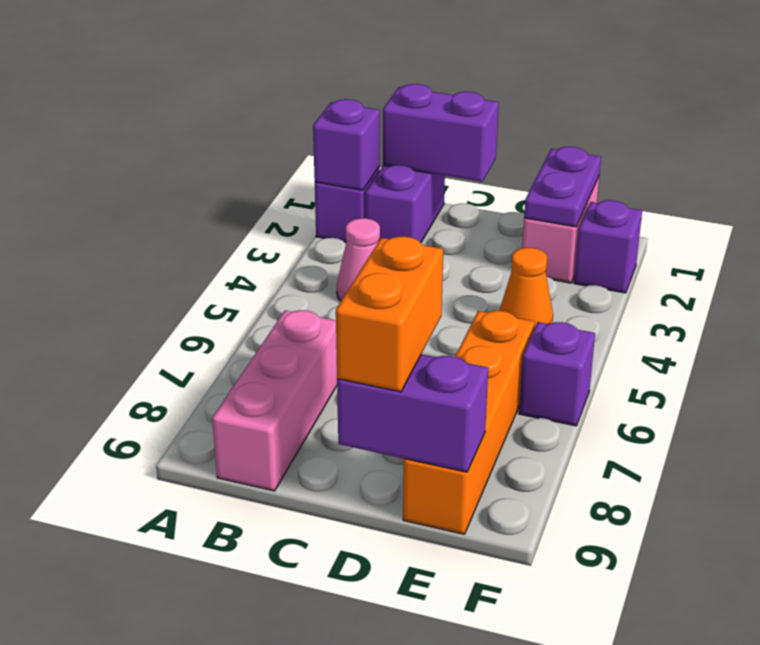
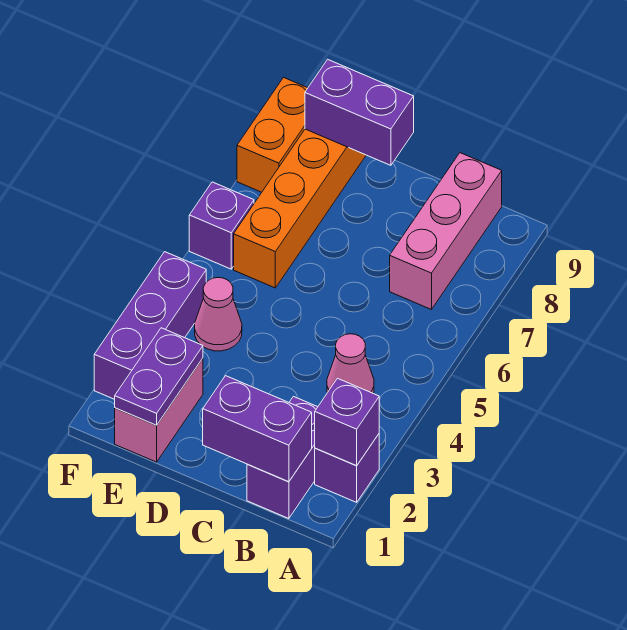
orange 1x2 brick [336,236,443,392] -> orange 1x2 brick moved to [237,78,308,192]
orange 1x1 cone [499,248,553,329] -> pink 1x1 cone [195,278,242,351]
purple 1x1 brick [574,200,642,293] -> purple 1x3 brick [94,252,206,399]

